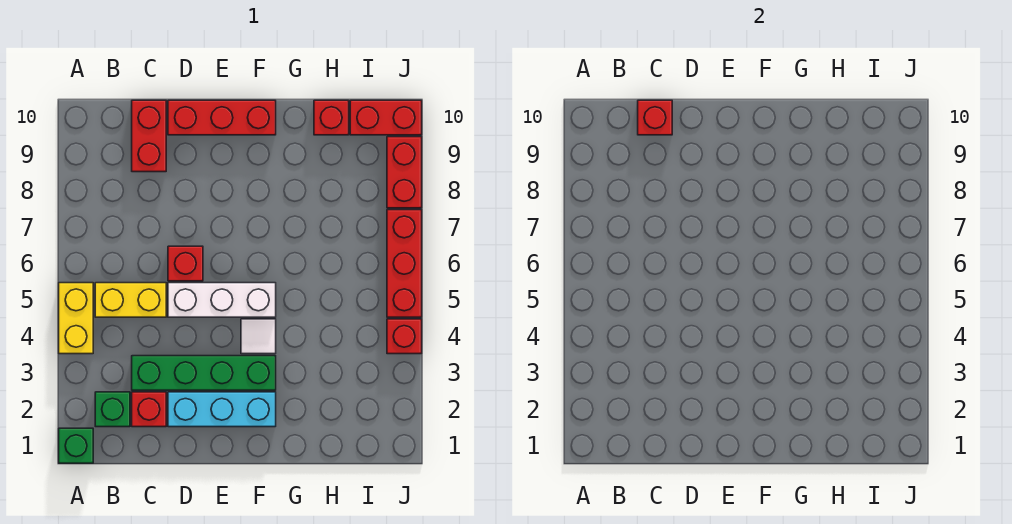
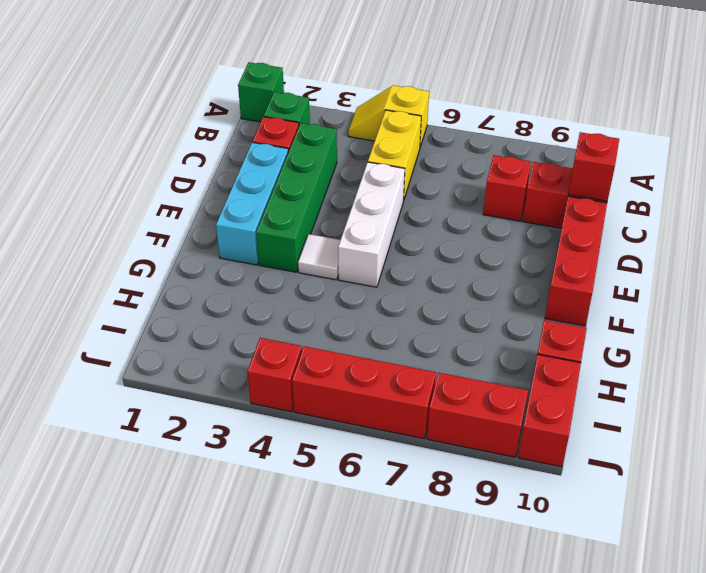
yellow 1x2 brick [59,283,93,354] -> yellow 1x2 slope [348,85,429,147]
red 1x1 brick [168,246,203,281] -> red 1x1 brick moved to [483,155,531,221]

